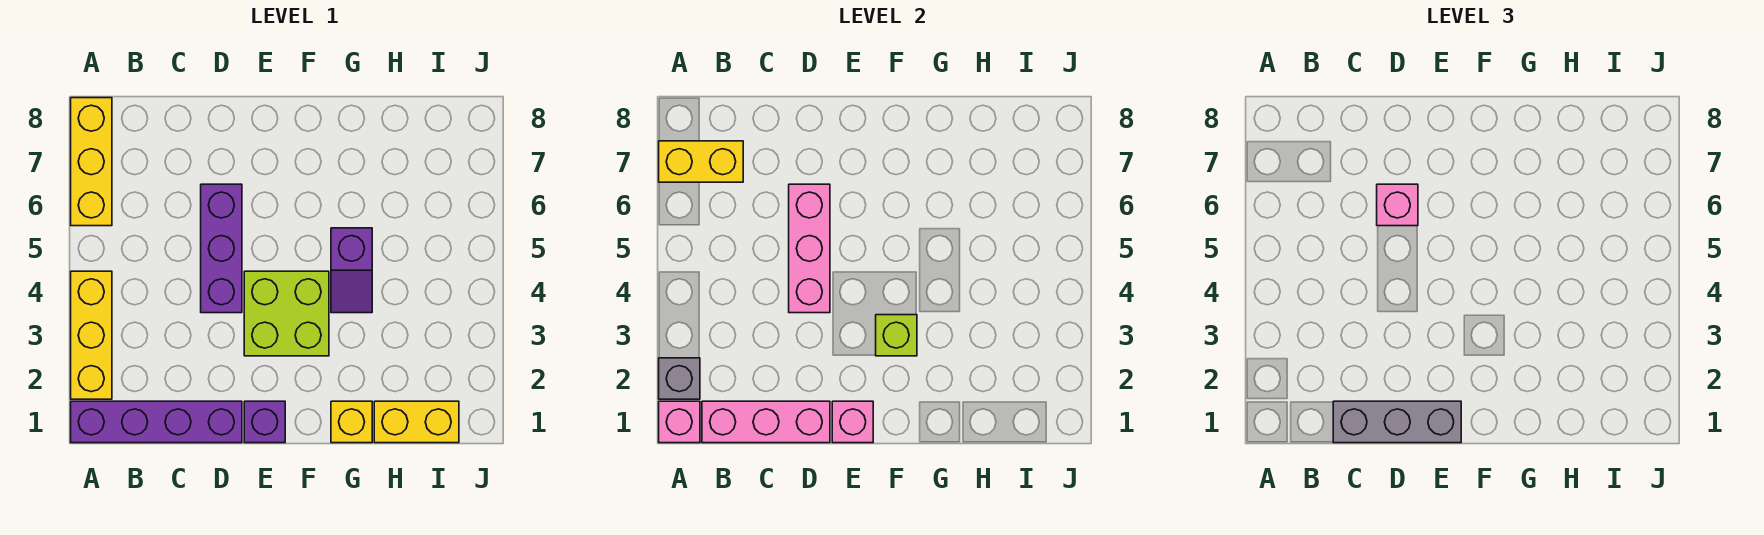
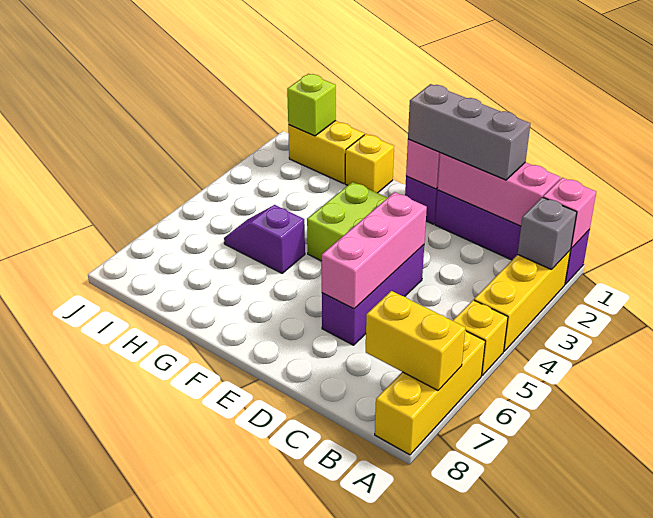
none -> yellow 1x1 brick [453,300,508,375]
pink 1x1 brick [1377,184,1418,226] -> none
lime 1x1 brick [876,315,917,356] -> lime 1x1 brick moved to [287,74,336,136]
purple 1x2 slope [331,228,372,313] -> purple 1x2 slope turned to [224,205,305,273]

